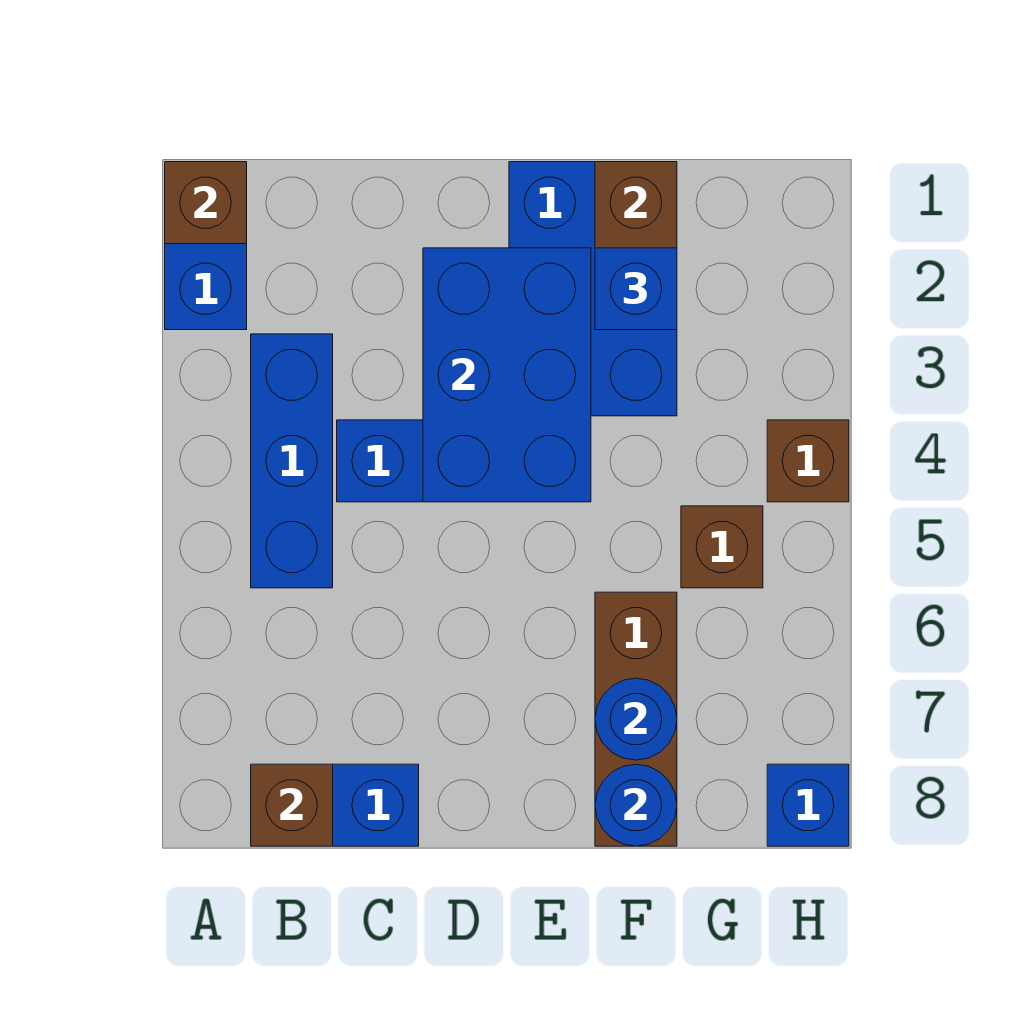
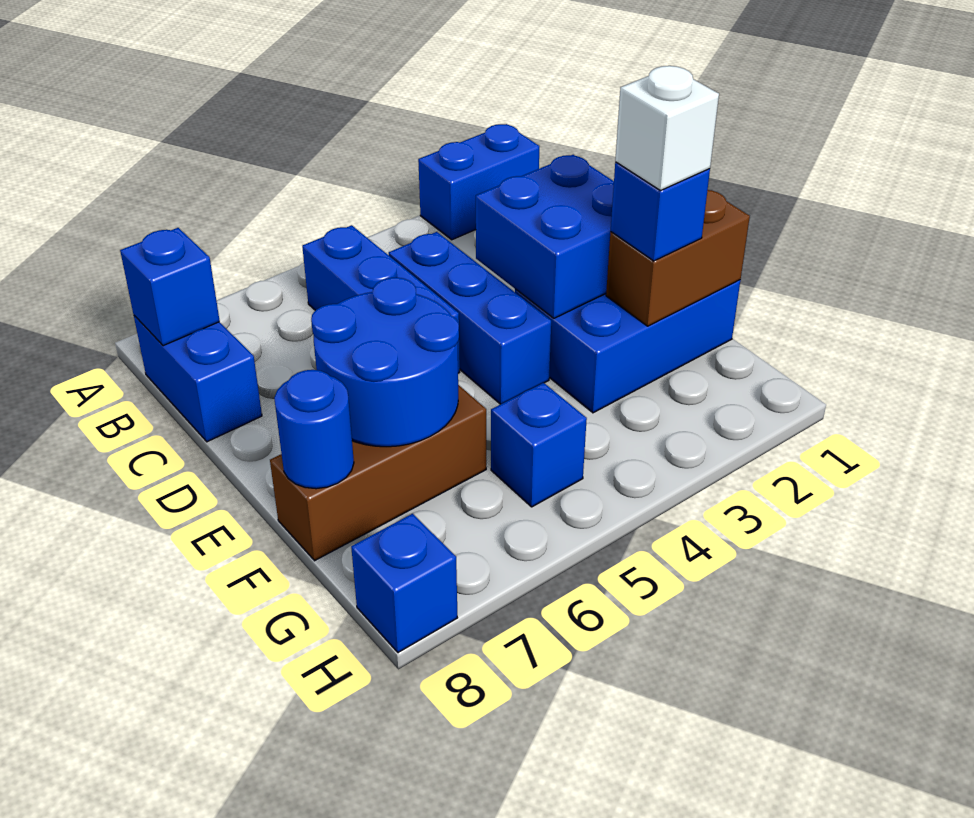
brown 1x1 brick [165,162,247,244] -> none
blue 1x3 brick [251,334,333,588] -> blue 1x3 brick turned to [302,225,460,373]
brown 1x1 brick [251,764,333,846] -> blue 1x1 brick [120,228,220,346]
blue 2x3 brick [423,248,591,502] -> blue 2x2 brick [476,155,614,318]
none -> white 1x1 brick [615,66,719,191]
blue 1x1 round brick [595,678,677,760] -> blue 2x2 round brick [311,277,459,447]
brown 1x1 brick [681,506,763,588] -> blue 1x1 brick [491,383,587,507]
brown 1x1 brick [767,420,849,502] -> none

